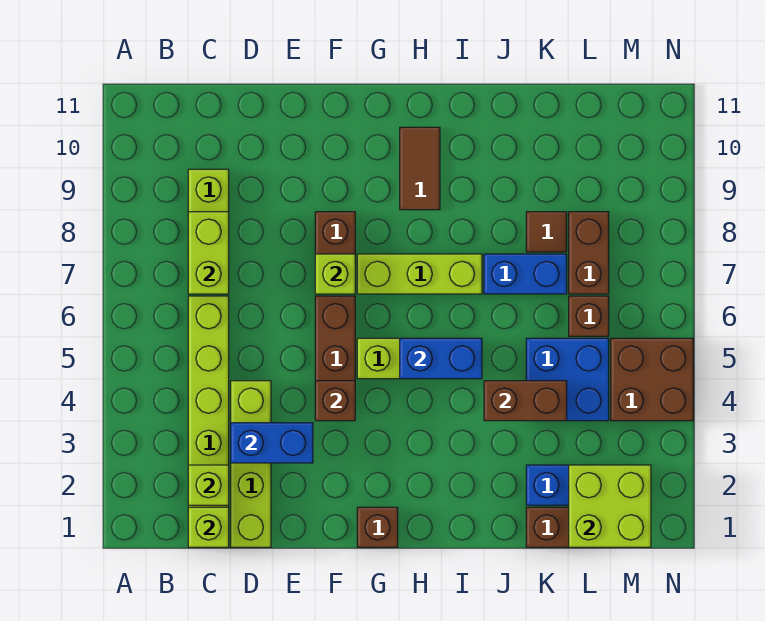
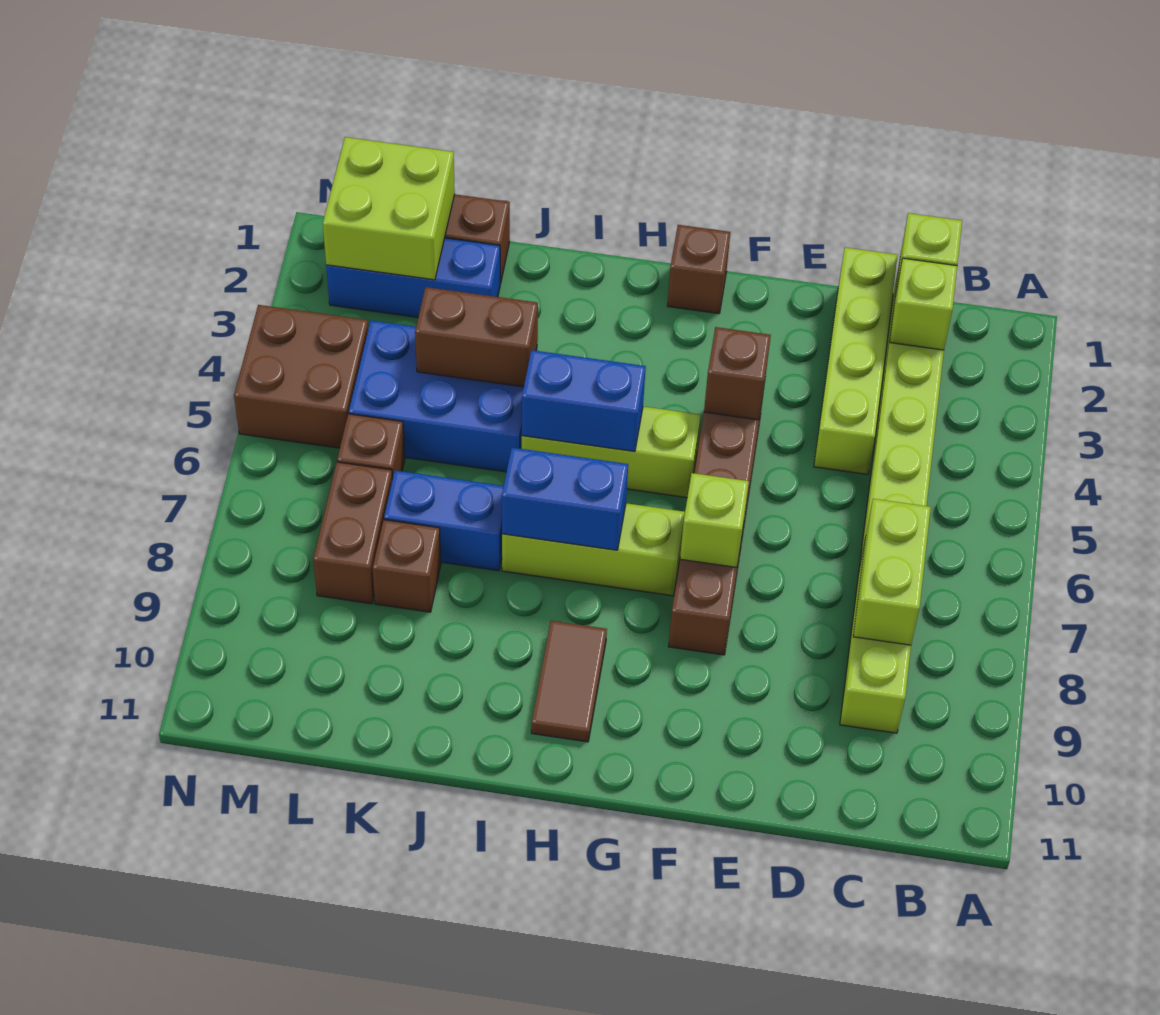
blue 1x2 brick [231,423,313,463] -> blue 1x2 brick moved to [502,448,628,550]
blue 2x2 brick [526,338,609,421] -> blue 2x3 brick [349,321,537,472]
brown 1x1 tile [526,212,567,252] -> brown 1x1 brick [373,520,441,612]

